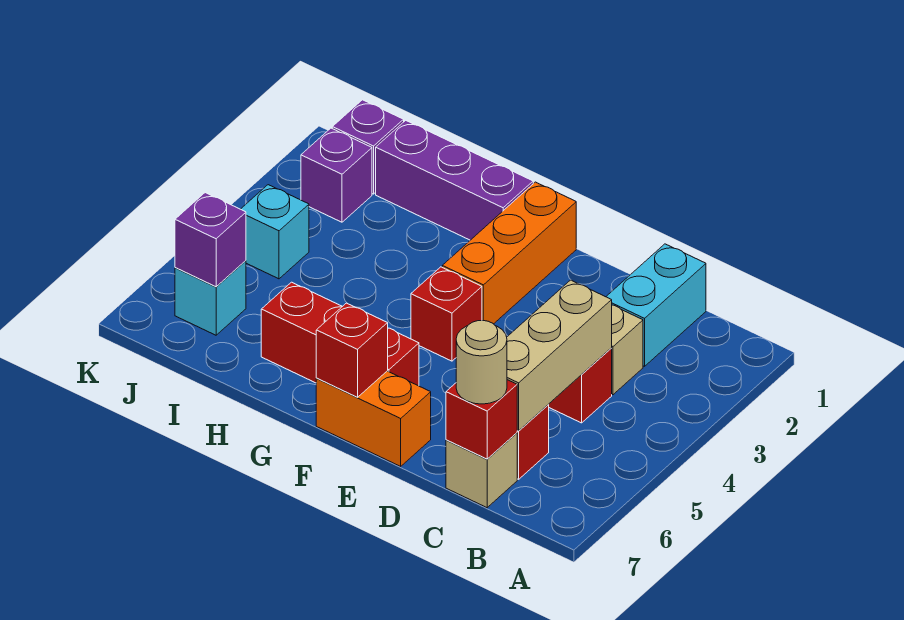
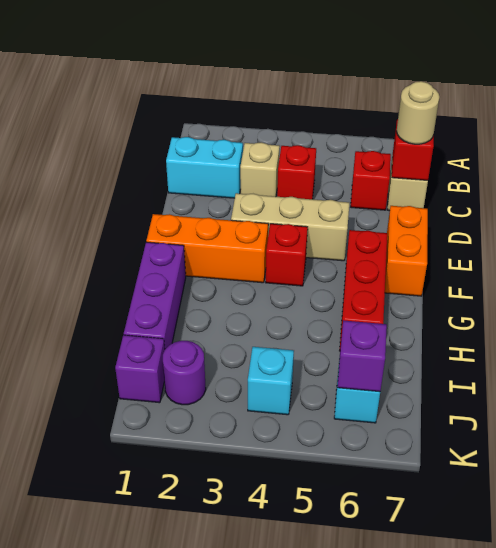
tan 1x3 brick [507,280,612,431] -> tan 1x3 brick moved to [231,193,349,261]
red 1x1 brick [316,303,388,397] -> none
purple 1x1 brick [301,128,372,222] -> purple 1x1 round brick [163,341,206,405]

